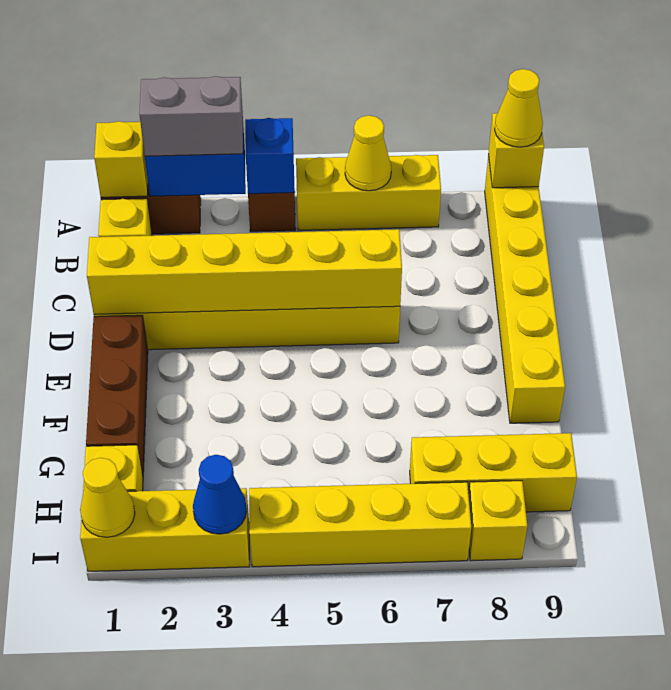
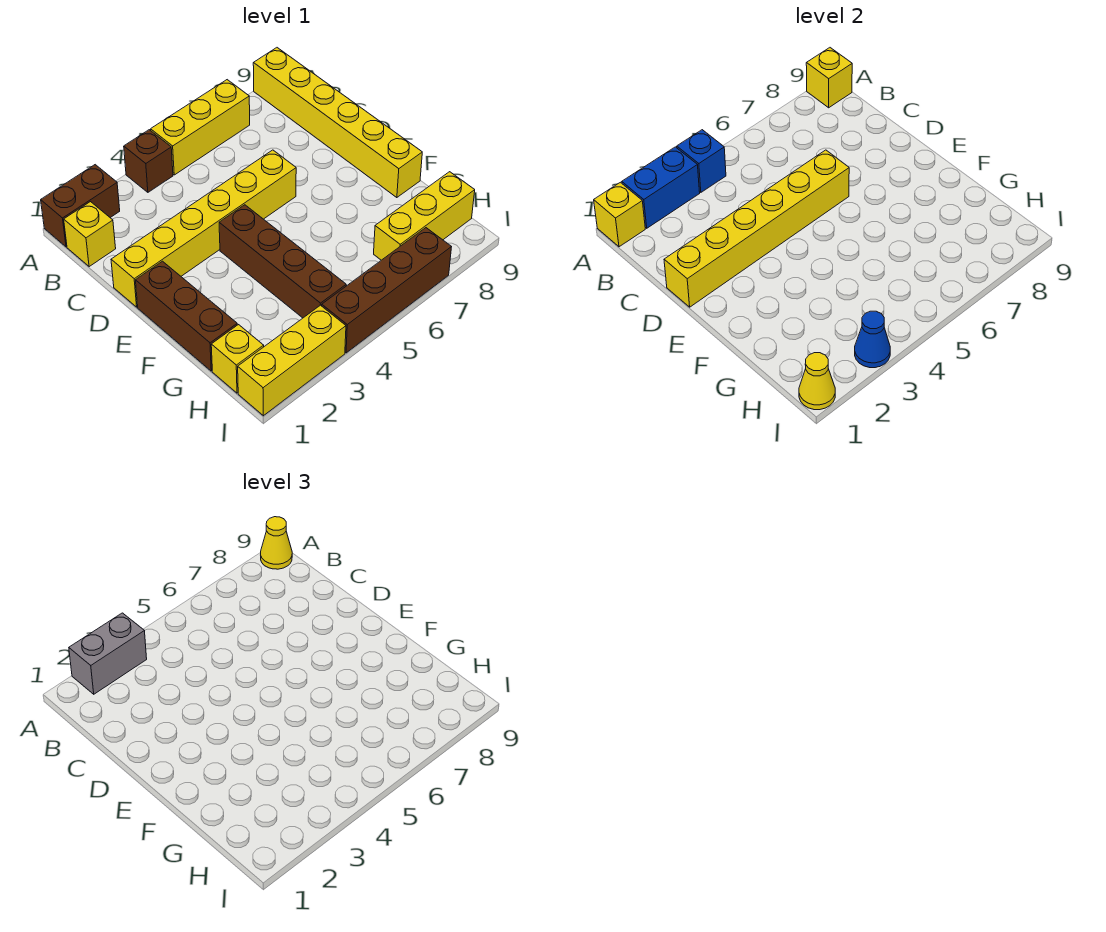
yellow 1x1 cone [345,115,391,191] -> none
none -> brown 1x4 brick [219,205,346,318]
yellow 1x4 brick [249,482,471,567] -> brown 1x4 brick [322,228,451,353]
yellow 1x1 brick [469,481,527,561] -> none

